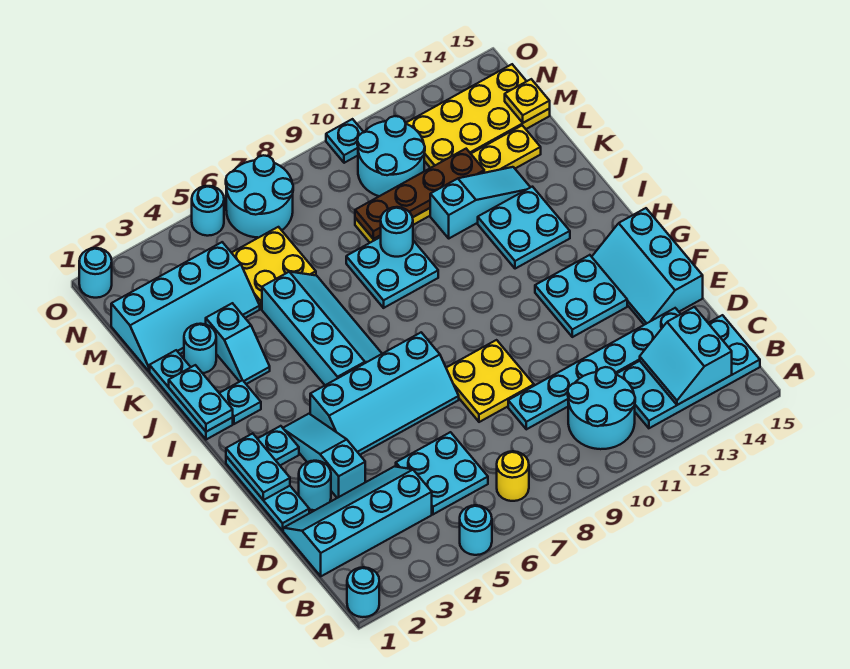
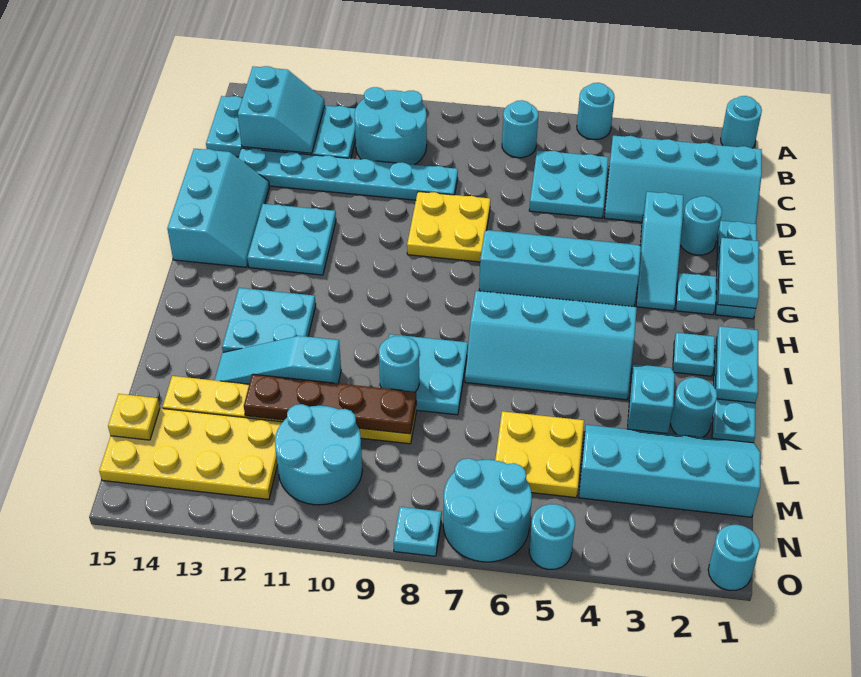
yellow 1x1 round brick [497,451,529,501] -> cyan 1x1 round brick [502,100,538,158]
cyan 2x4 slope [262,272,382,385] -> cyan 2x4 slope turned to [465,291,637,400]
cyan 1x1 plate [326,119,364,163] -> cyan 1x1 plate moved to [394,507,442,556]

